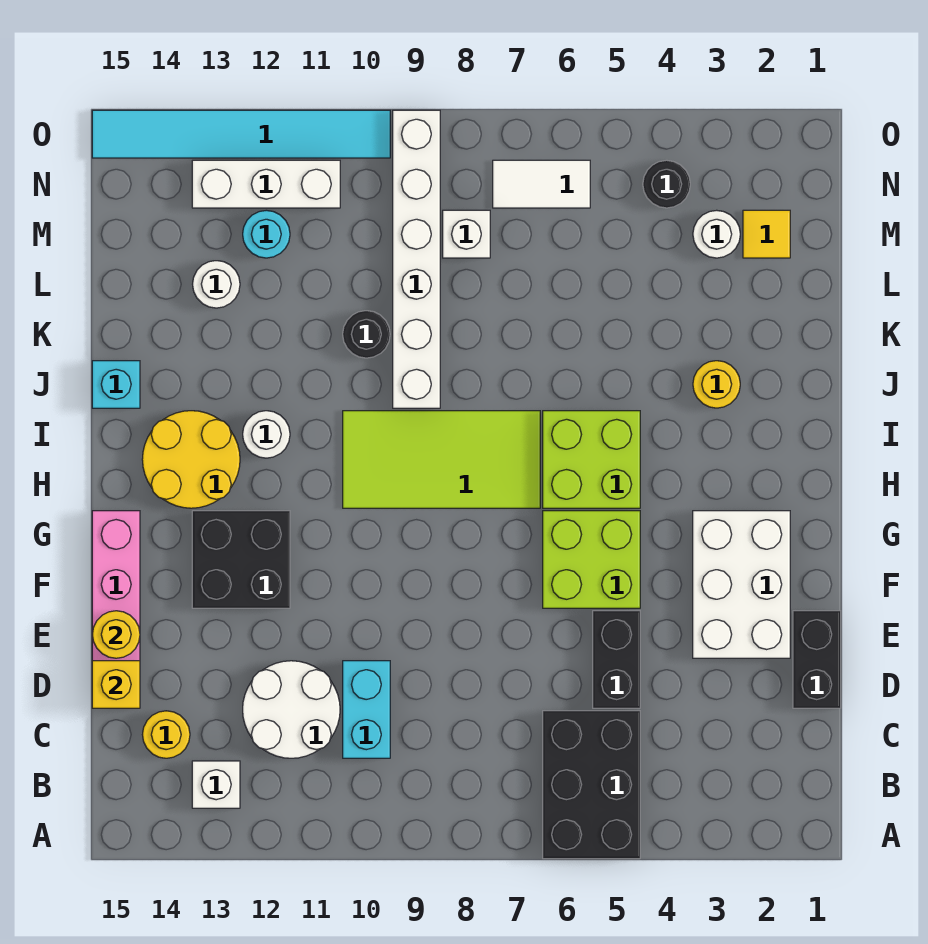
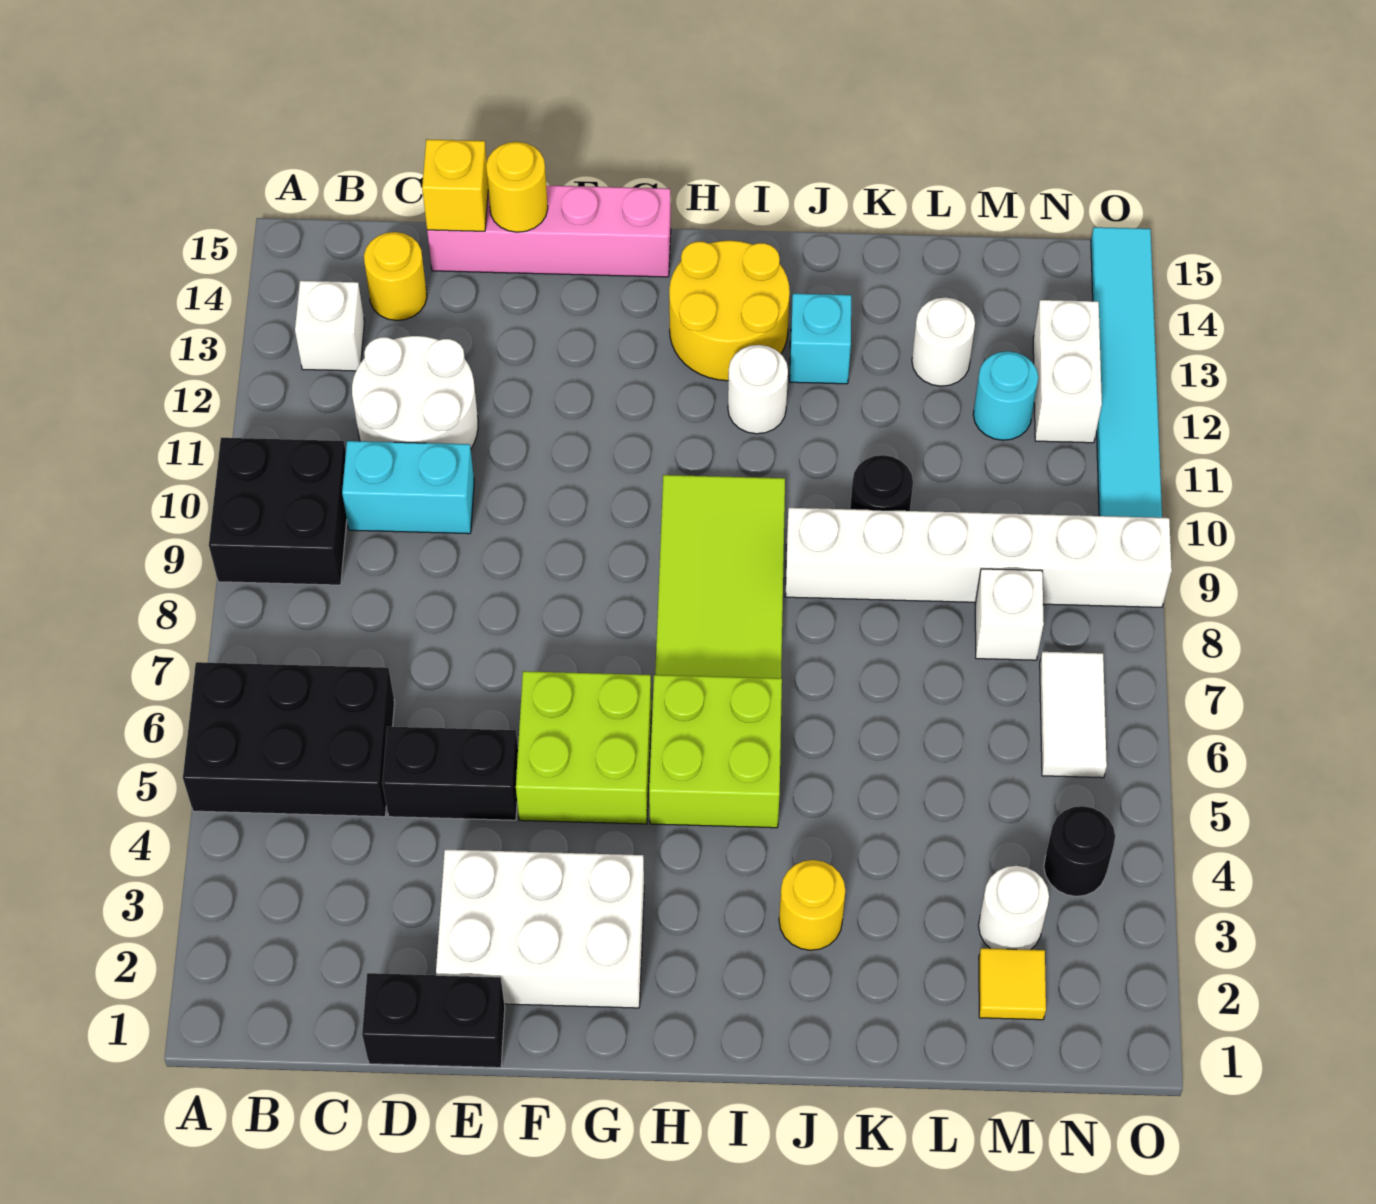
black 2x2 brick [192,511,290,608] -> black 2x2 brick moved to [209,438,347,585]
cyan 1x1 brick [92,361,140,408] -> cyan 1x1 brick moved to [790,294,851,384]
white 1x3 brick [192,160,340,208] -> white 1x2 brick [1033,300,1102,443]

